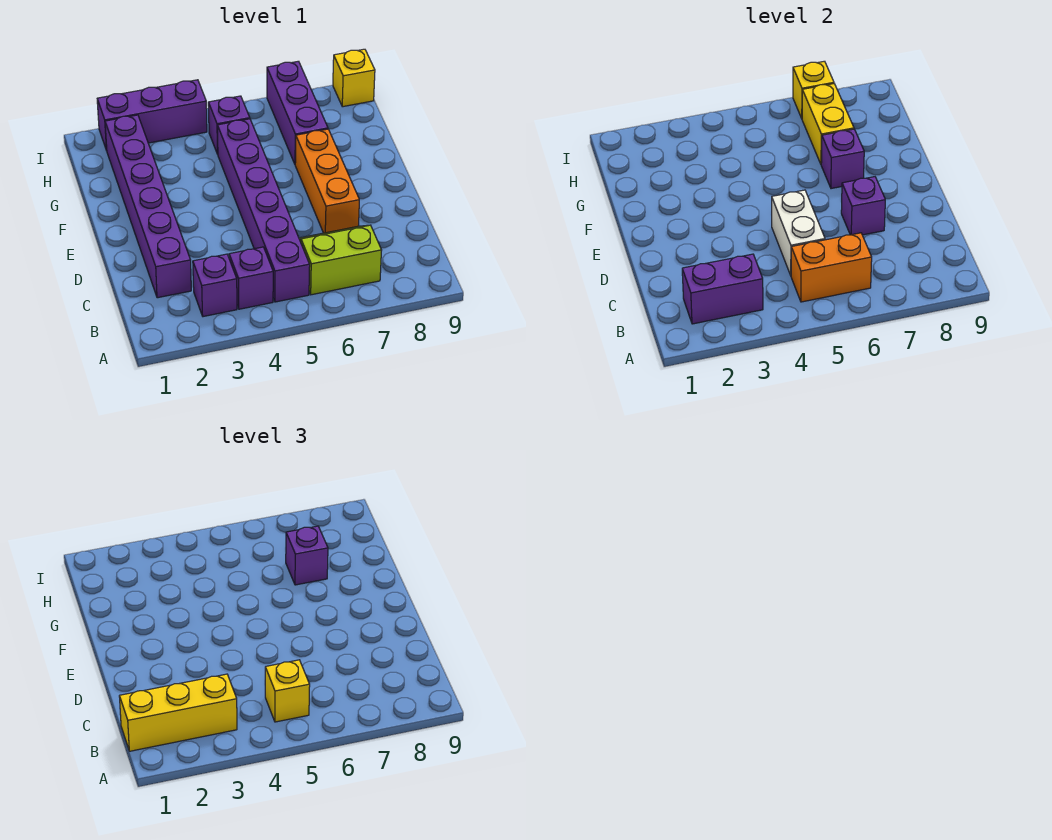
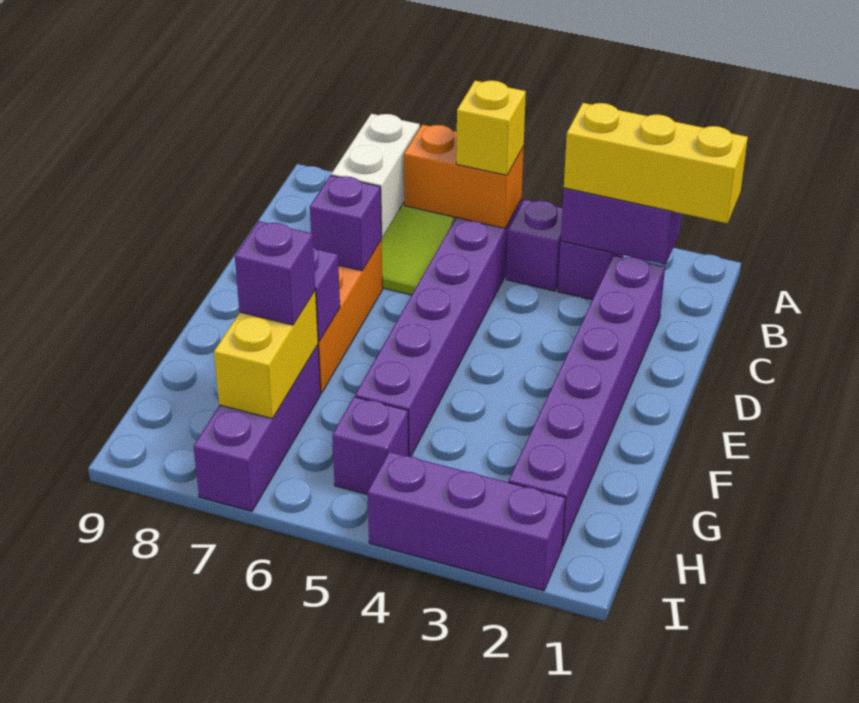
white 1x2 brick [772,190,825,275] -> white 1x2 brick moved to [331,114,420,237]
yellow 1x1 brick [793,61,834,118] -> none
yellow 1x1 brick [333,49,375,107] -> none

